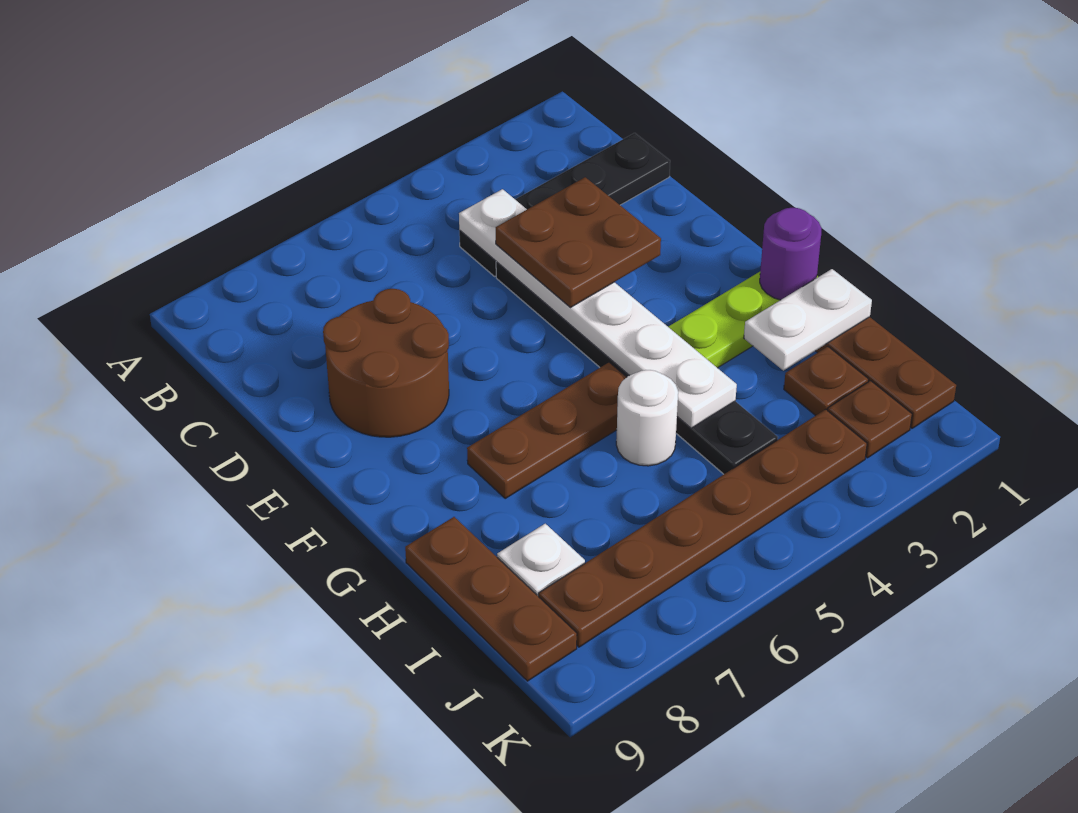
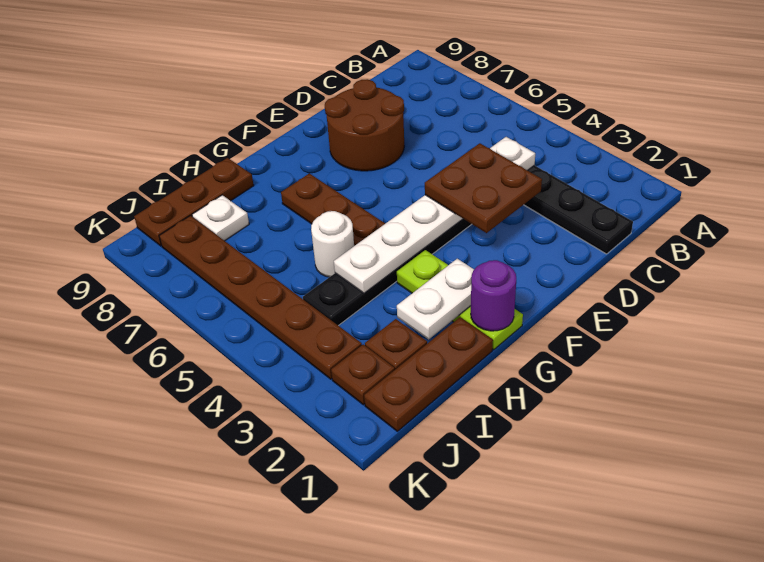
white 1x2 plate [744,269,872,371] -> white 1x2 plate turned to [397,259,474,339]

